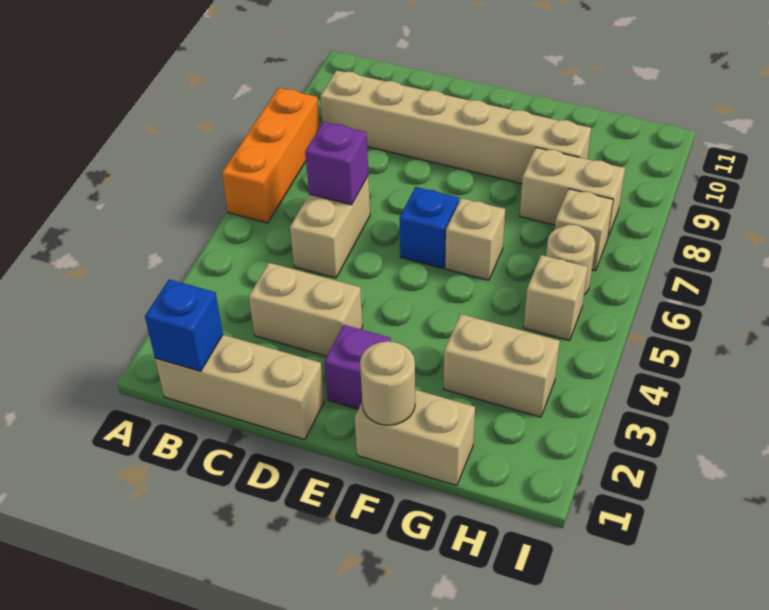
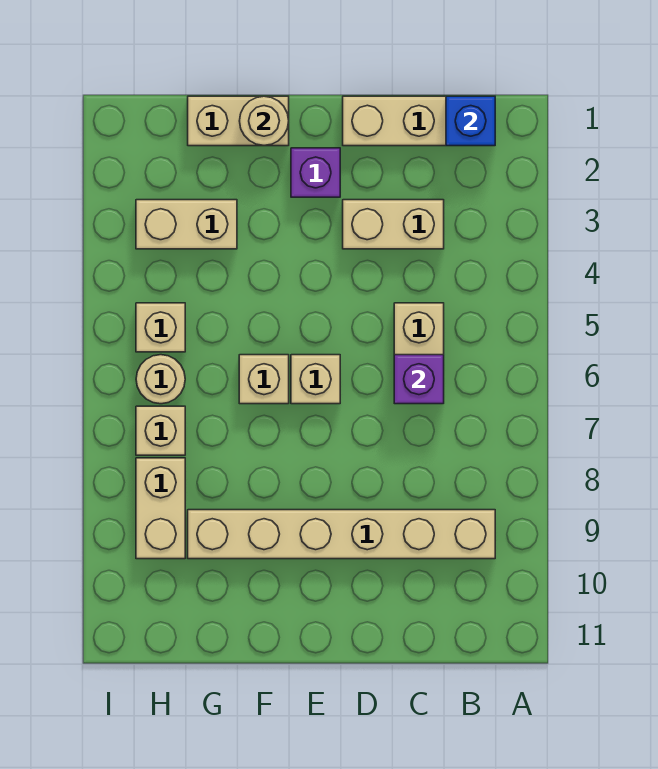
orange 1x3 brick [222,88,320,223] -> none
blue 1x1 brick [400,187,459,268] -> tan 1x1 brick [291,355,340,404]
tan 1x2 brick [520,147,625,236] -> tan 1x2 brick turned to [136,458,185,559]

